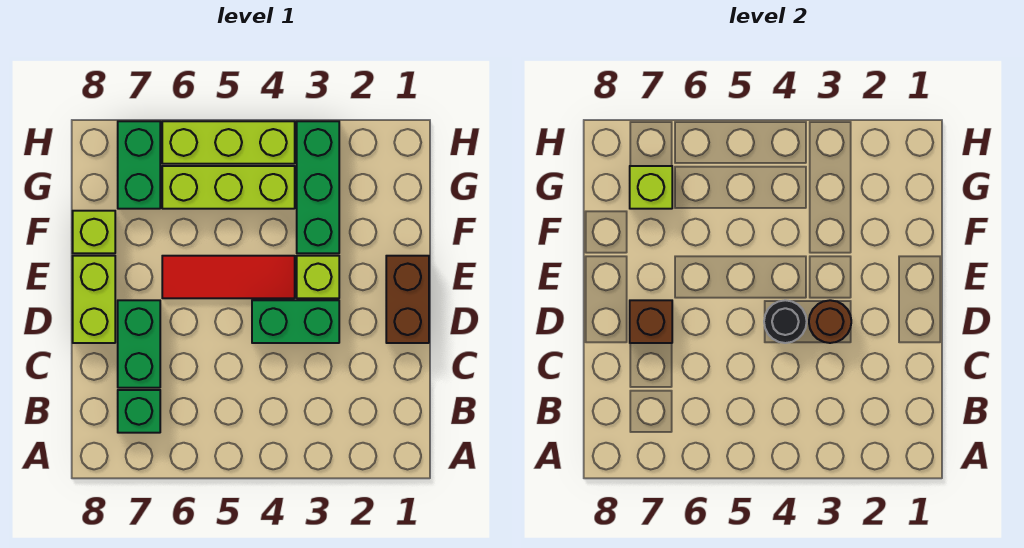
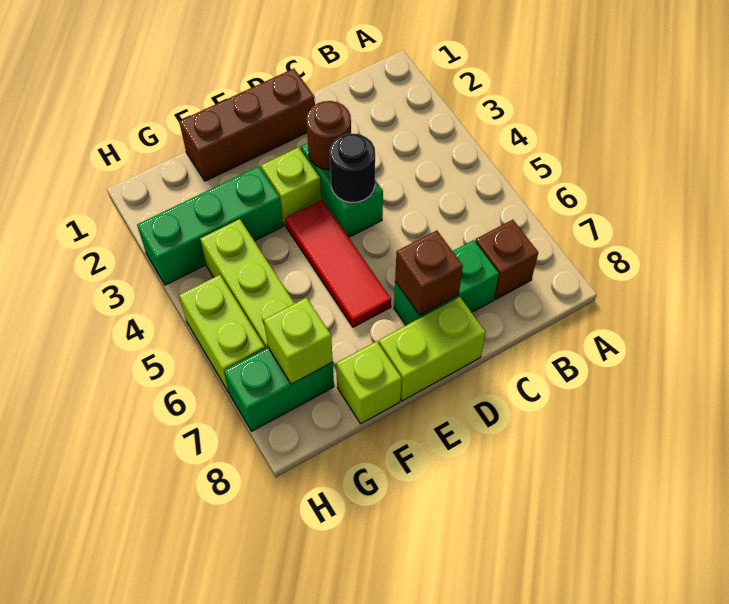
green 1x1 brick [118,390,160,433] -> brown 1x1 brick [475,220,538,299]
brown 1x2 brick [386,256,429,343] -> brown 1x3 brick [179,69,315,181]
lime 1x3 brick [162,121,295,164] -> lime 1x2 brick [179,275,265,392]

